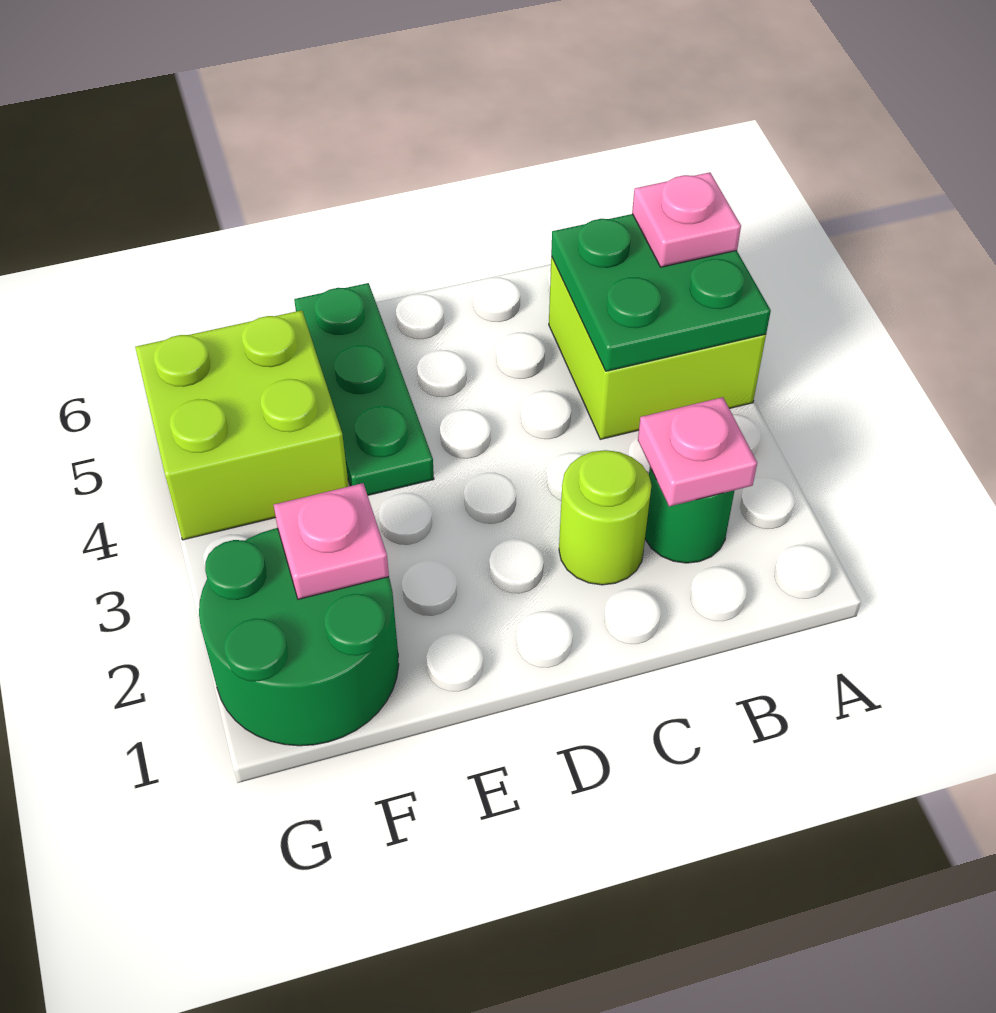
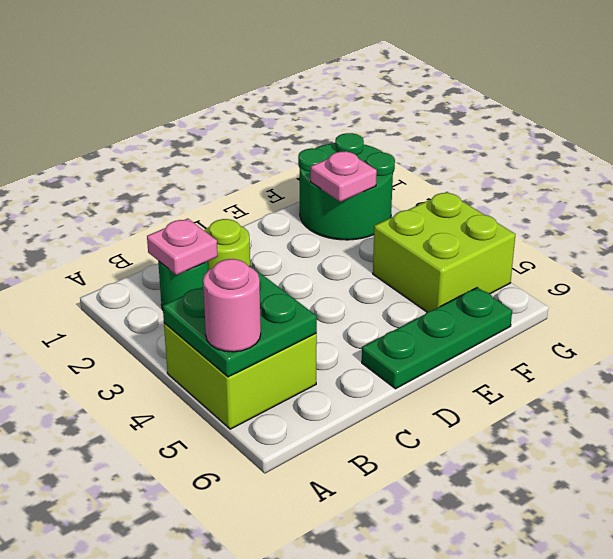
pink 1x1 plate [632,172,741,267] -> pink 1x1 round brick [203,259,261,352]
green 1x3 plate [294,283,434,495] -> green 1x3 plate turned to [362,287,512,389]

